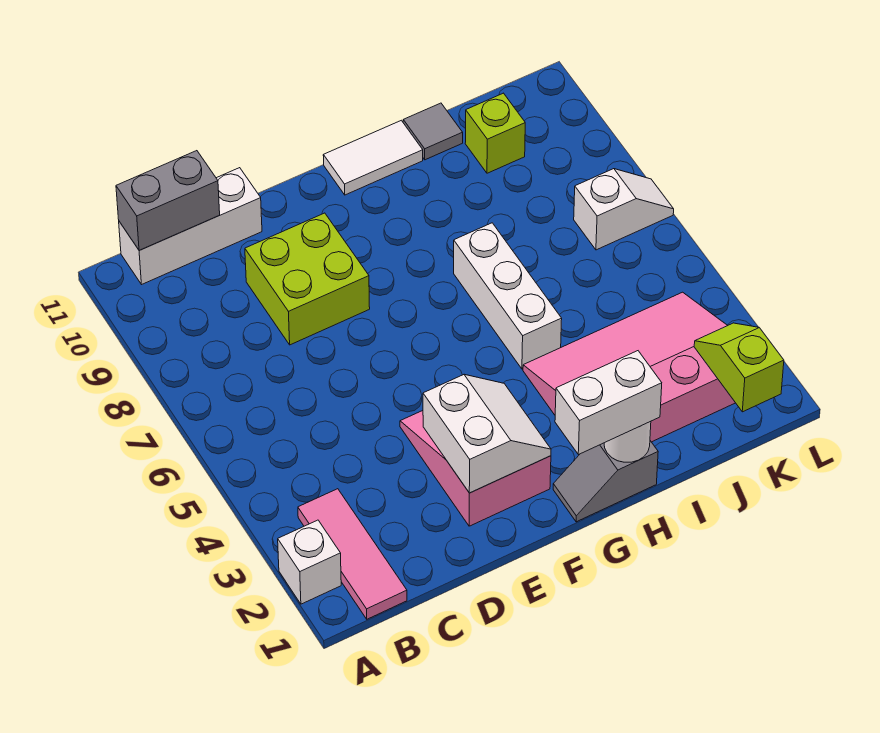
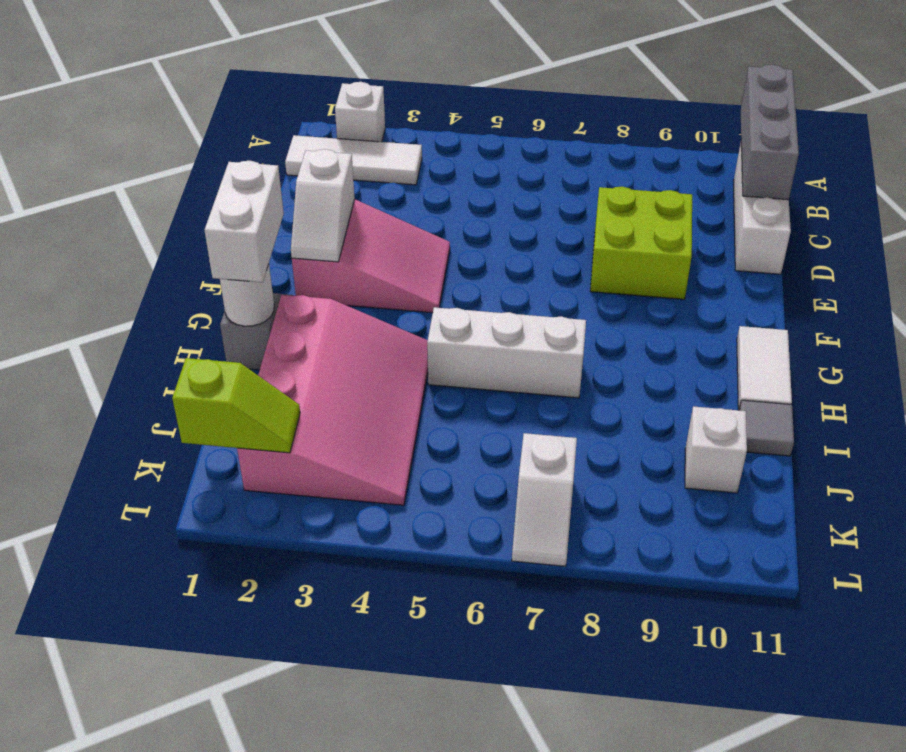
pink 1x3 tile [298,489,407,619] -> white 1x3 tile [285,135,422,185]
grey 1x2 brick [116,151,220,251] -> grey 1x3 brick [741,65,799,200]
white 2x2 slope [423,374,551,493] -> white 1x2 slope [291,149,355,262]
lime 1x1 brick [465,93,525,173] -> white 1x1 brick [685,406,747,493]

